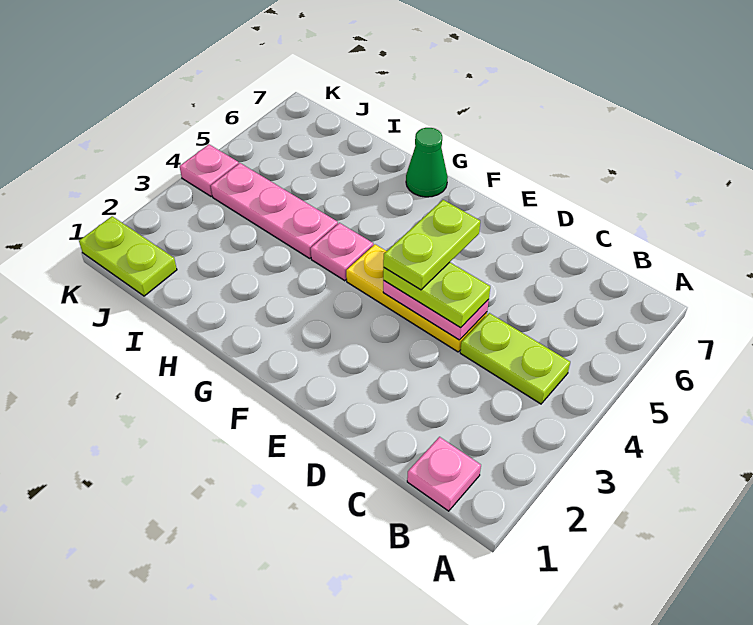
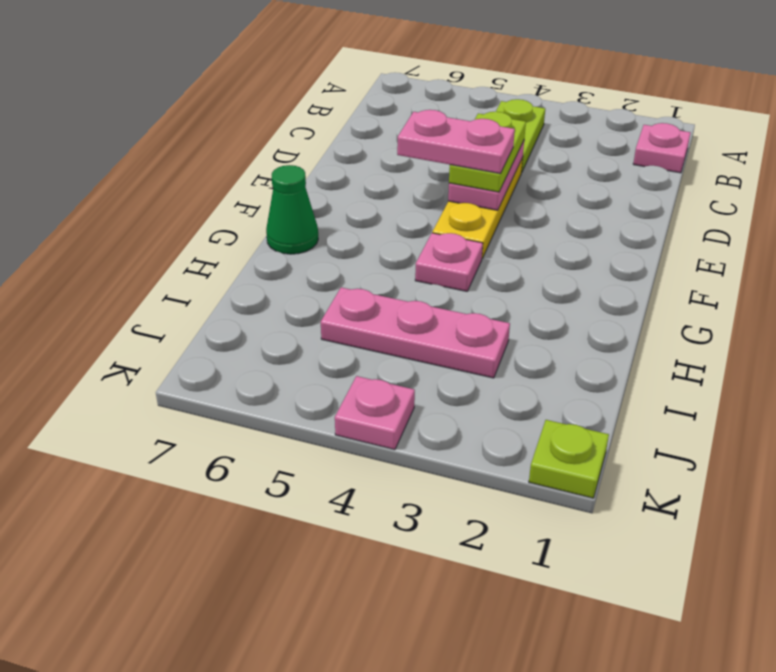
lime 1x2 plate [383,200,480,290] -> pink 1x2 plate [397,110,515,174]
pink 1x3 plate [211,163,338,258] -> pink 1x3 plate turned to [321,287,510,378]
lime 1x2 plate [79,216,177,296] -> lime 1x1 plate [529,420,609,498]

